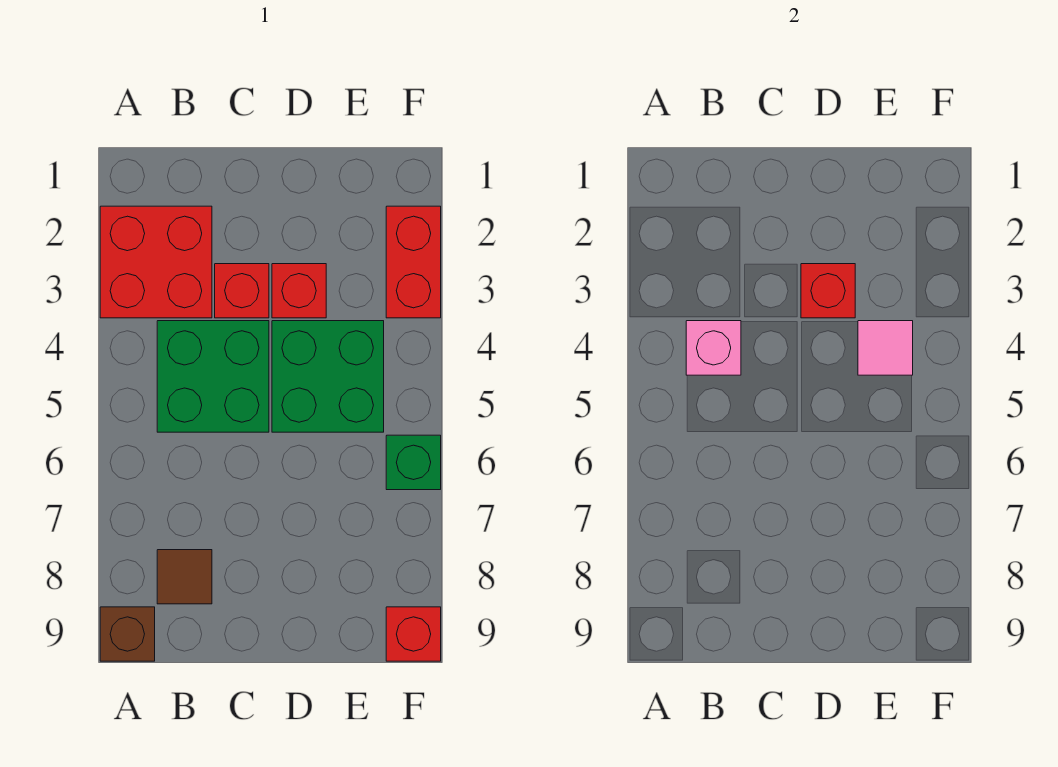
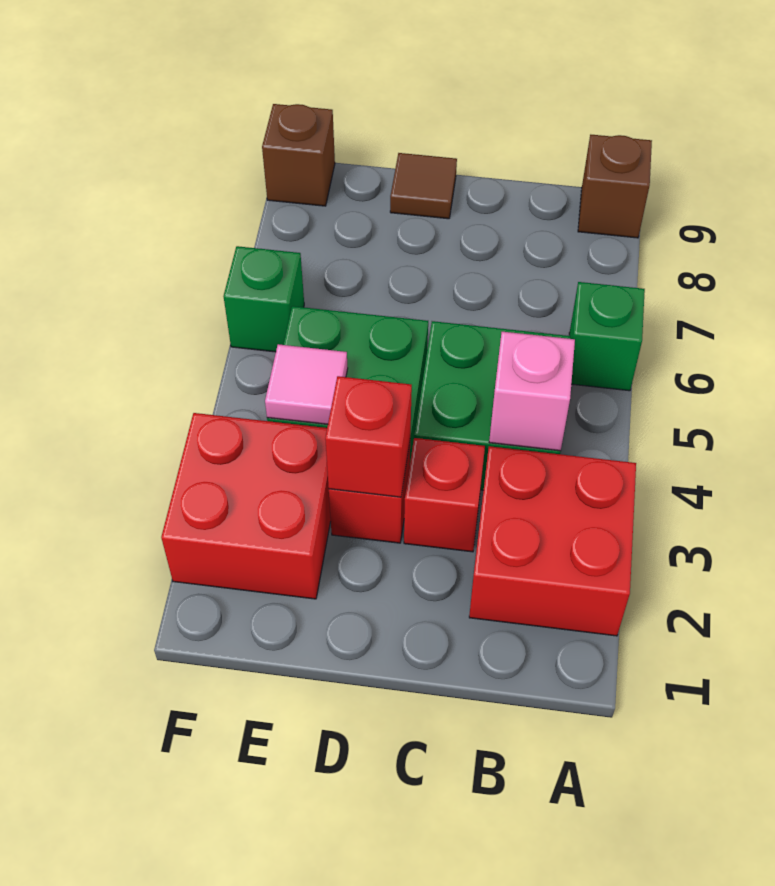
none -> green 1x1 brick [569,282,645,391]
brown 1x1 tile [157,550,212,604] -> brown 1x1 tile moved to [390,153,457,219]
red 1x2 brick [386,206,441,318] -> red 2x2 brick [161,413,331,599]
red 1x1 brick [386,607,441,661] -> brown 1x1 brick [262,104,335,206]

